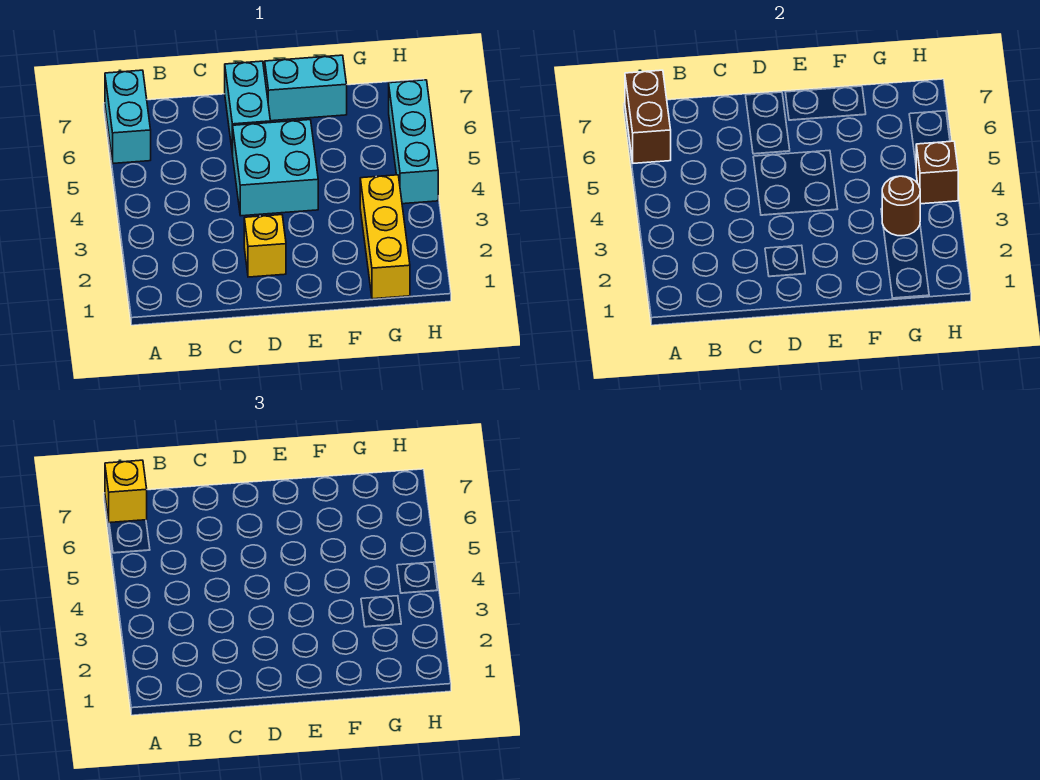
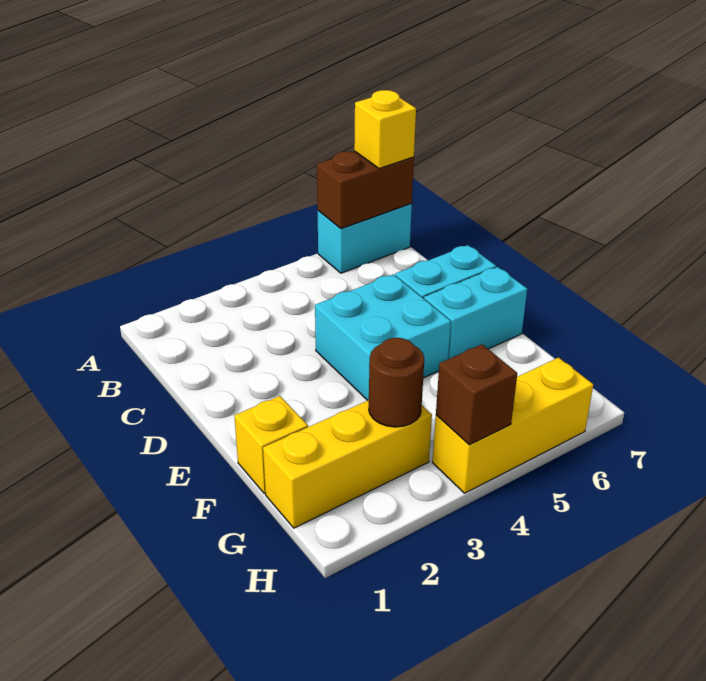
yellow 1x1 brick [244,215,286,277] -> yellow 1x1 brick moved to [234,396,308,494]
cyan 1x2 brick [265,55,347,121] -> cyan 1x2 brick turned to [424,267,527,359]
cyan 1x3 brick [389,80,438,204] -> yellow 1x3 brick [432,358,593,493]

